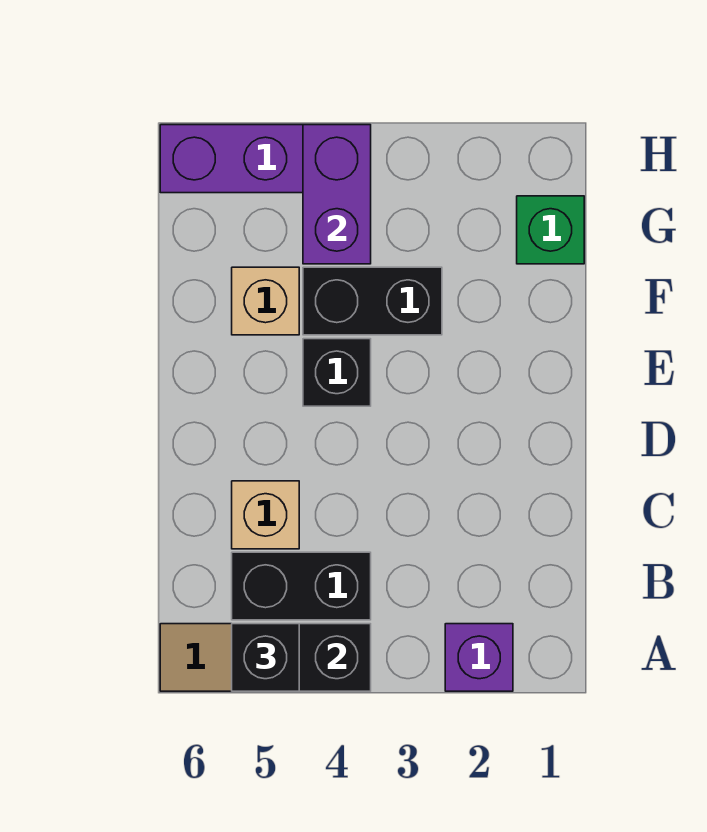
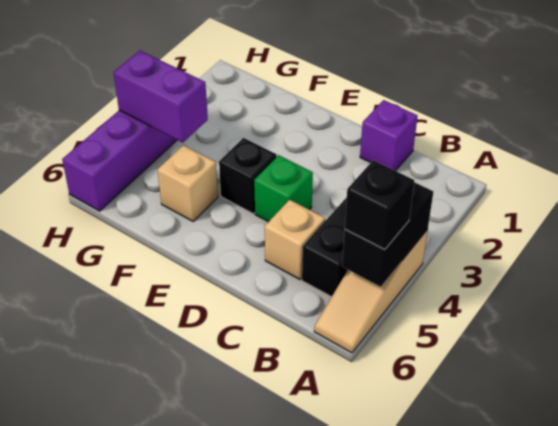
purple 1x1 brick [445,624,513,691] -> purple 1x1 brick moved to [360,100,418,171]
black 1x2 brick [303,267,442,335] -> none
green 1x1 brick [517,196,584,264] -> green 1x1 brick moved to [254,155,313,222]

